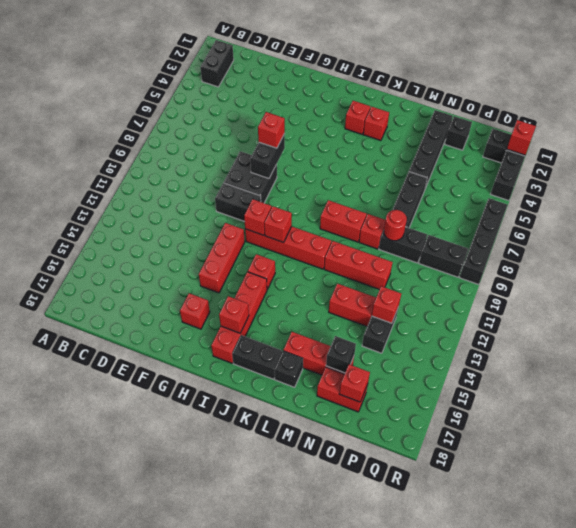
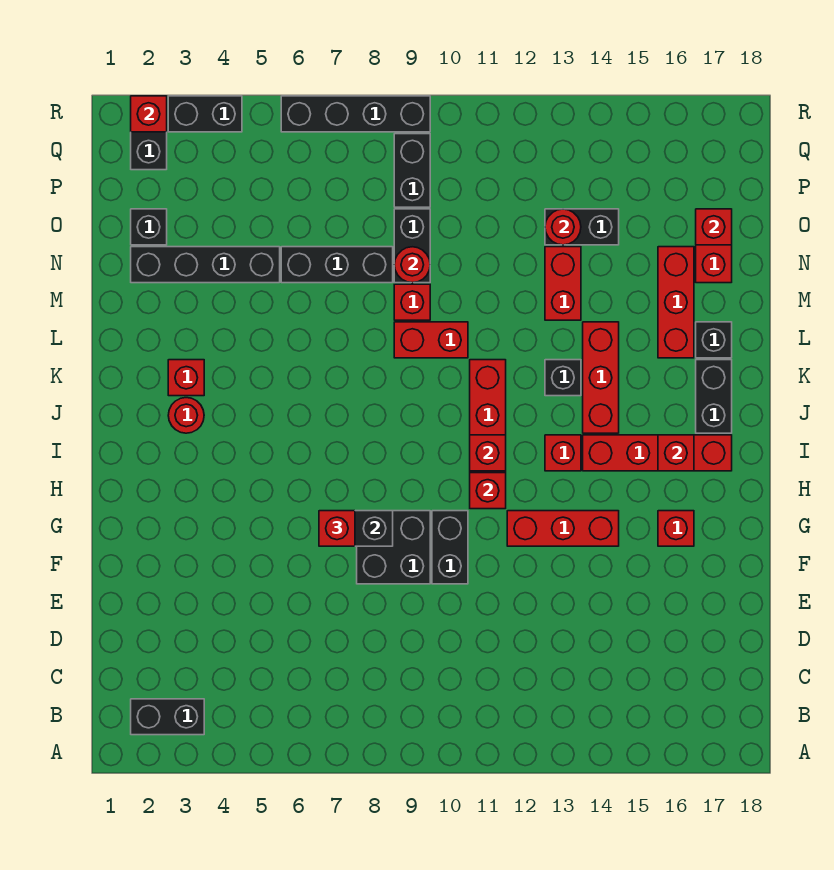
red 1x1 brick [345,101,370,134] -> red 1x1 round brick [168,398,204,433]
red 1x2 brick [320,200,367,242] -> red 1x2 brick turned to [394,322,468,358]
red 1x3 brick [324,241,392,289] -> red 1x3 brick moved to [583,322,619,433]
black 1x1 brick [326,336,356,373] -> black 1x1 brick moved to [545,360,581,396]
red 1x1 brick [372,286,401,323] -> red 1x1 round brick [545,209,581,245]

